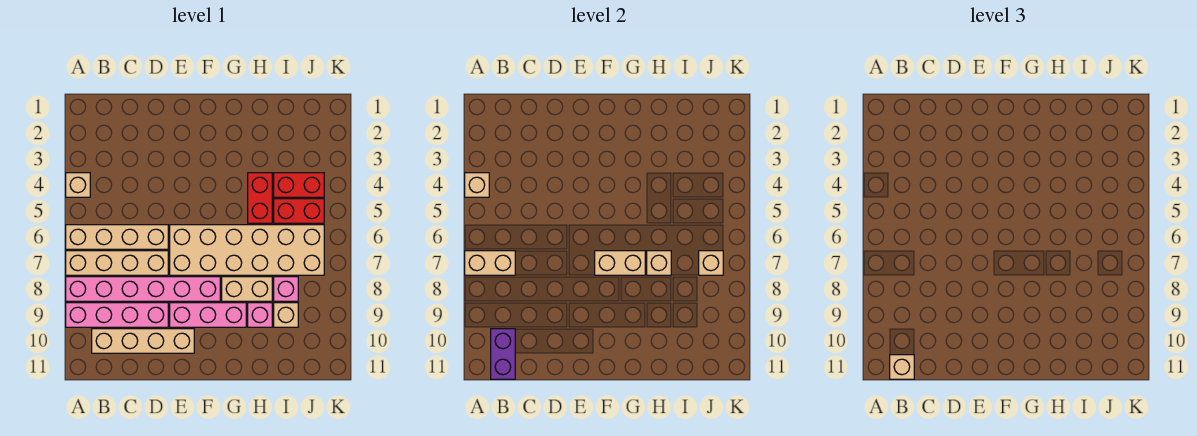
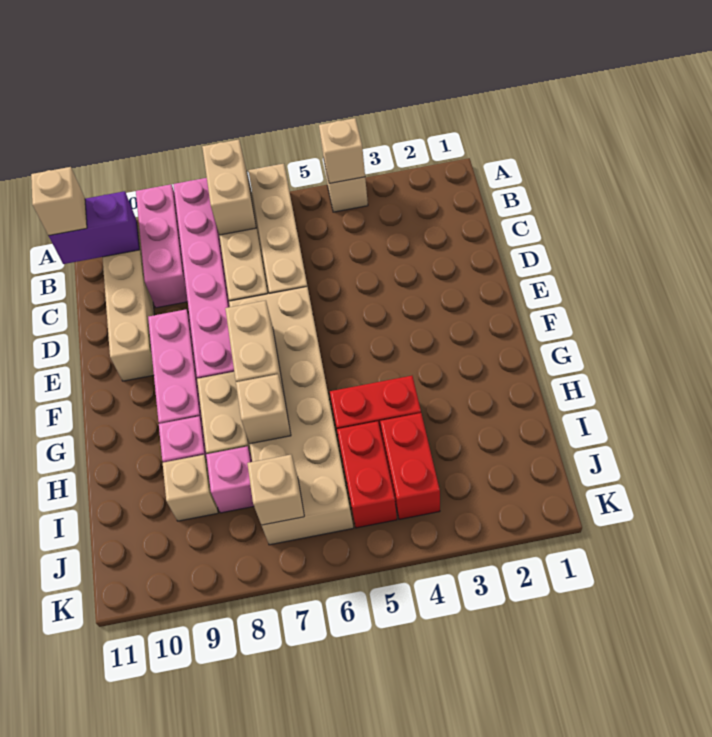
pink 1x4 brick [66,303,168,327] -> pink 1x3 brick [136,184,188,308]

